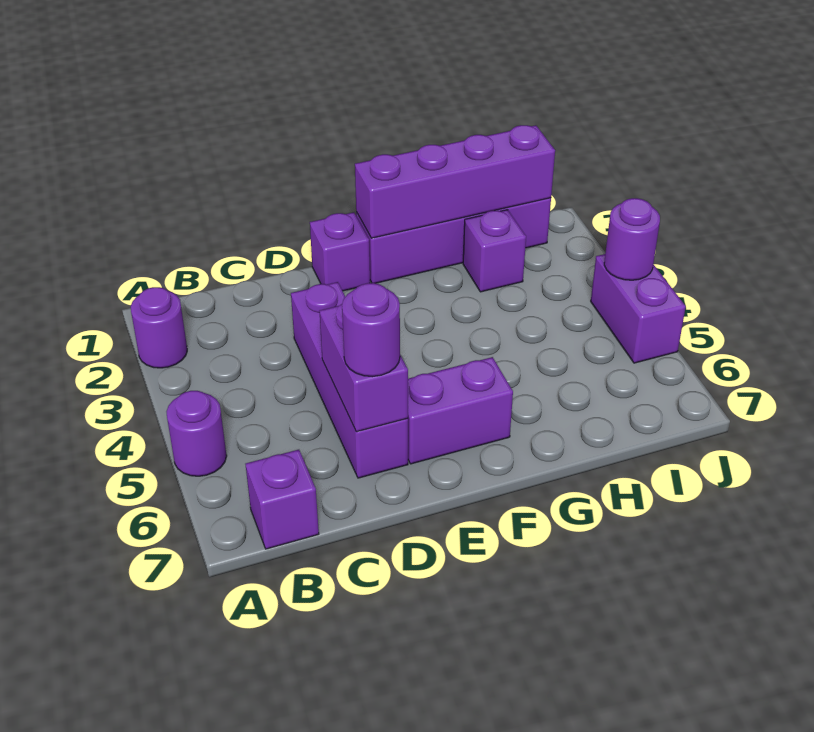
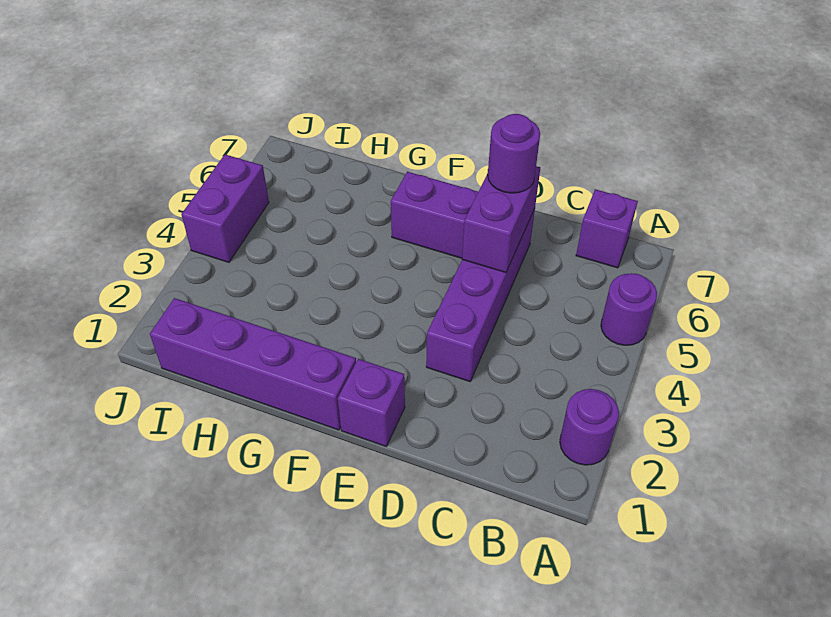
purple 1x4 brick [355,125,555,238] -> none
purple 1x1 brick [463,210,526,292] -> none
purple 1x1 round brick [604,198,660,280] -> none

